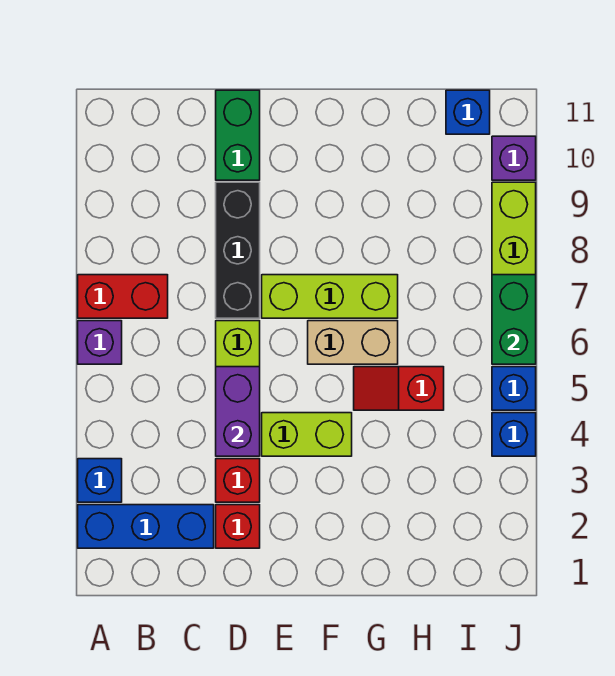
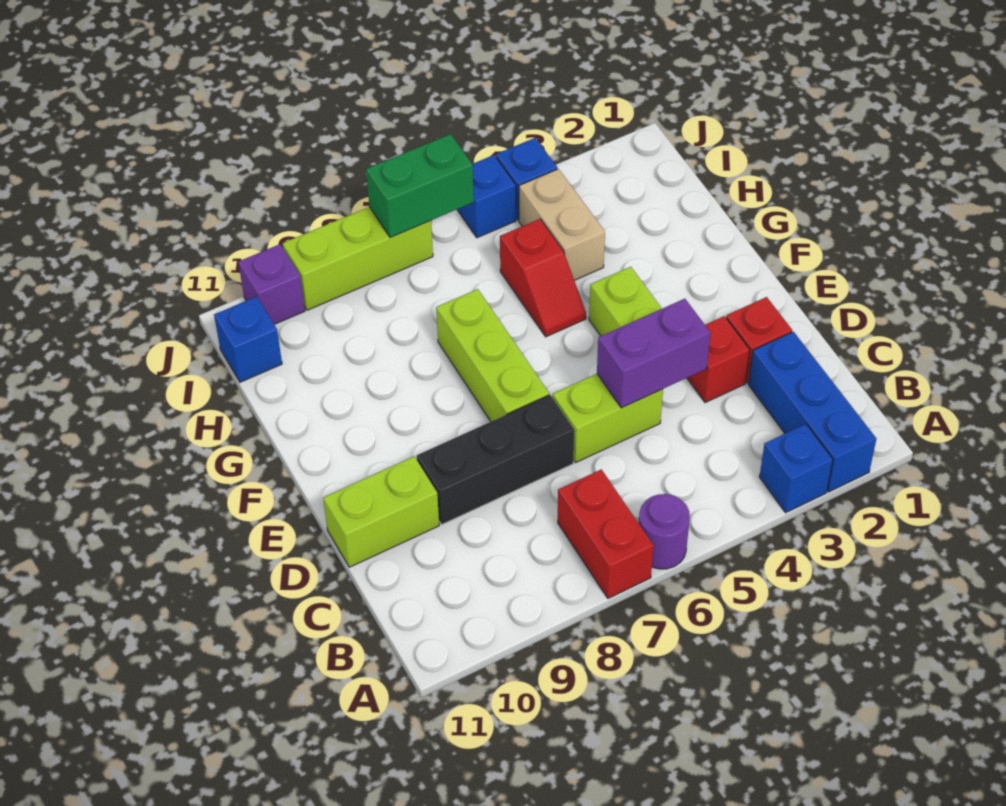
purple 1x1 brick [78,321,122,364] -> purple 1x1 round brick [639,494,690,569]
green 1x2 brick [216,90,260,180] -> lime 1x2 brick [323,457,439,567]
tan 1x2 brick [308,321,398,364] -> tan 1x2 brick moved to [519,169,605,280]

